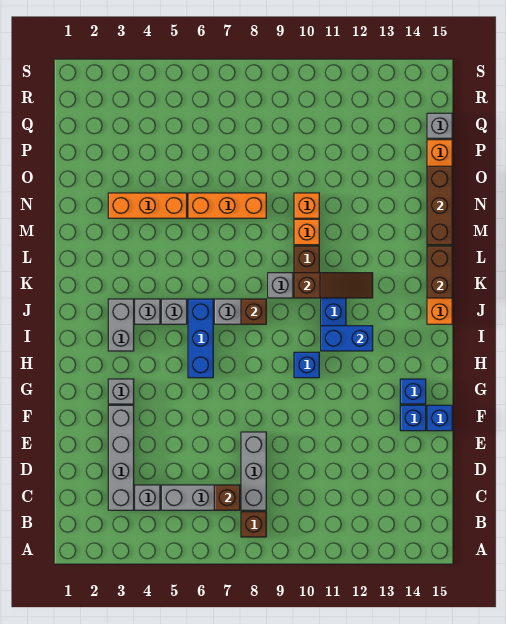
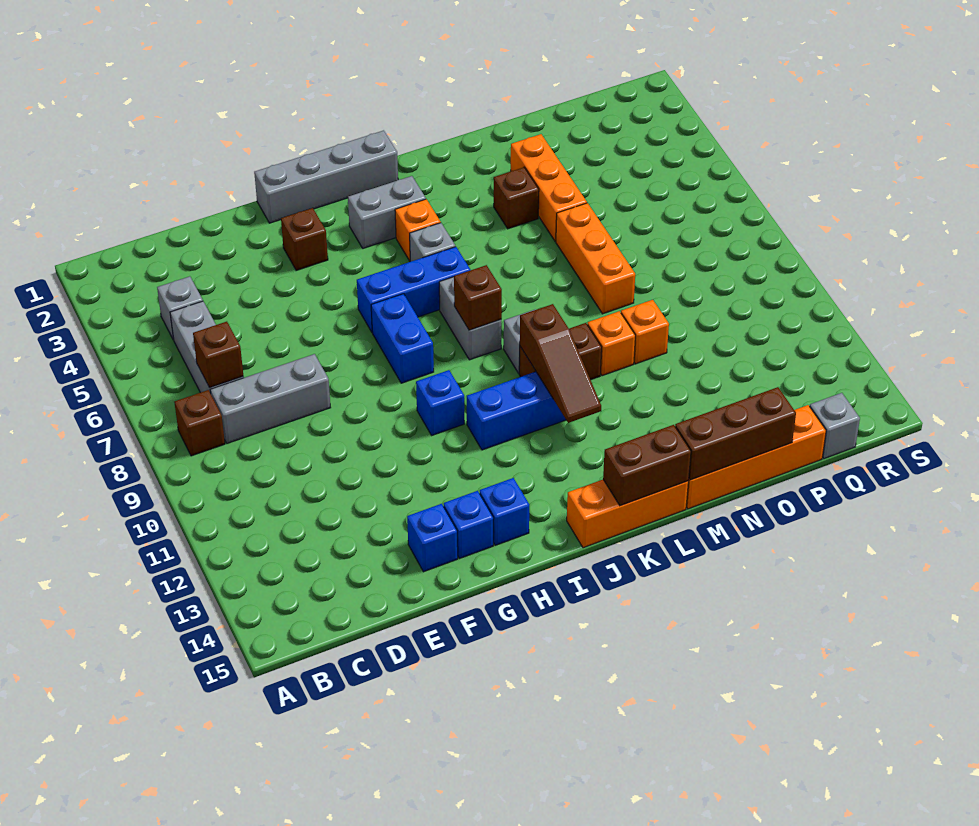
grey 1x4 brick [108,405,134,510] -> grey 1x4 brick moved to [254,130,398,223]
blue 1x1 brick [427,405,452,431] -> blue 1x1 brick moved to [480,478,529,545]
grey 1x1 brick [108,379,134,404] -> brown 1x1 brick [281,208,328,270]
blue 1x2 brick [321,326,373,351] -> blue 1x2 brick moved to [371,294,434,383]
grey 1x1 brick [135,299,160,324] -> orange 1x1 brick [395,199,441,261]
none -> brown 1x1 brick [494,167,539,229]

